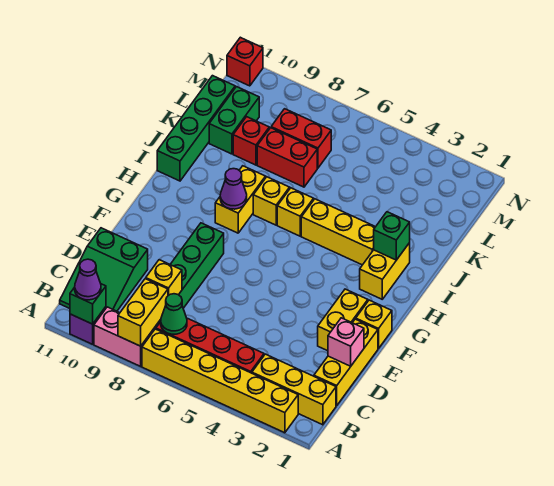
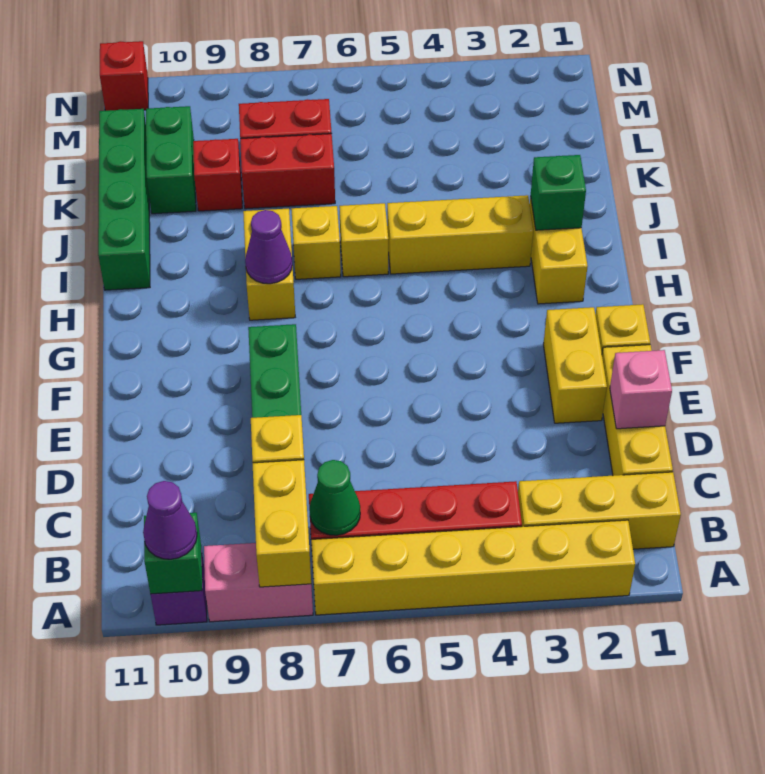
green 2x3 slope [60,228,148,311] -> none

